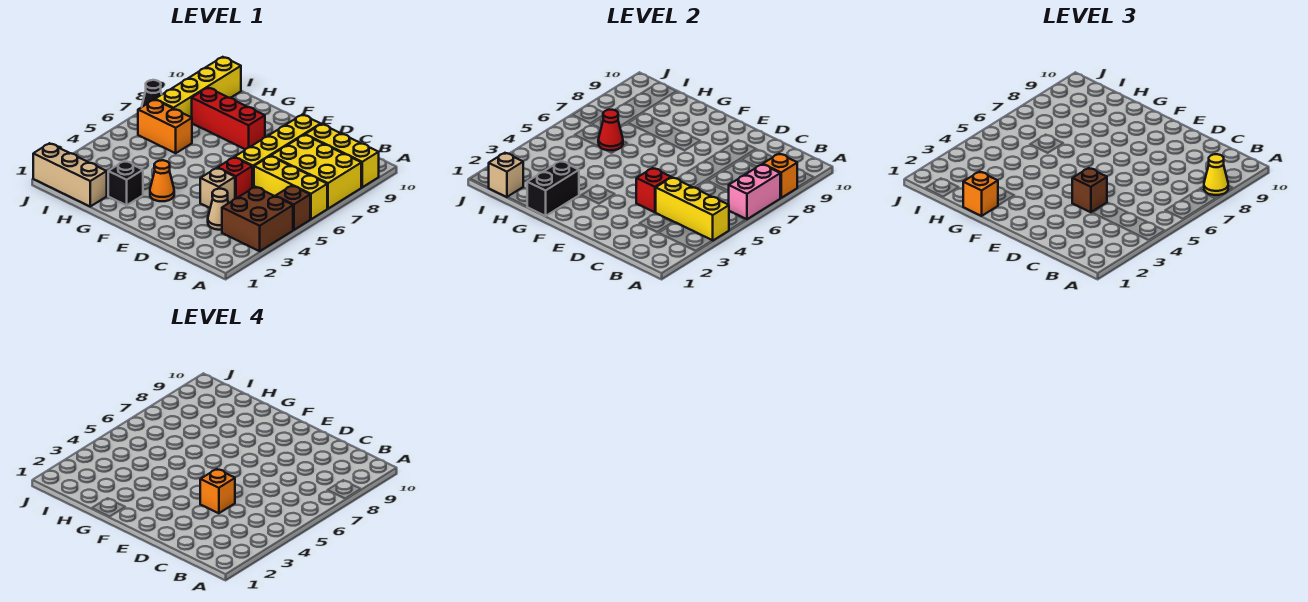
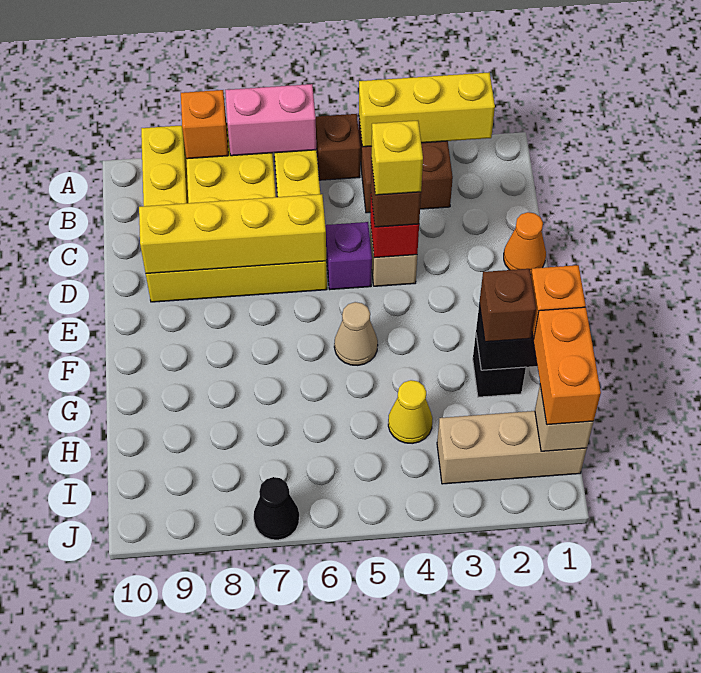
yellow 1x3 brick [656,177,729,240] -> yellow 1x3 brick turned to [359,72,495,147]
yellow 1x1 cone [1204,154,1228,195] -> yellow 1x1 cone moved to [388,380,433,444]
tan 1x1 cone [208,189,228,230] -> tan 1x1 cone moved to [334,302,378,365]
orange 1x1 brick [200,469,235,513] -> yellow 1x1 brick [371,121,423,195]
red 1x1 brick [218,157,252,199] -> purple 1x1 brick [325,222,372,289]
orange 1x1 cone [150,160,174,201] -> orange 1x1 cone moved to [504,212,546,273]
red 1x3 brick [192,88,265,149] -> none
none -> brown 1x1 brick [479,269,536,342]
tan 1x3 brick [33,143,107,207] -> tan 1x3 brick turned to [437,411,587,484]
orange 1x2 brick [138,99,192,153] -> orange 1x2 brick moved to [534,307,601,425]
red 1x1 cone [598,110,623,150] -> none
yellow 1x4 brick [155,57,241,117] -> yellow 1x4 brick moved to [139,194,326,273]

